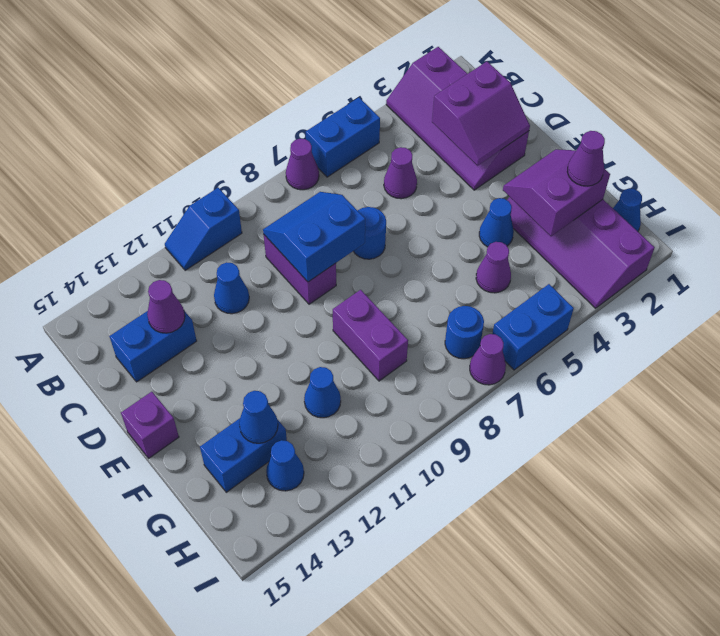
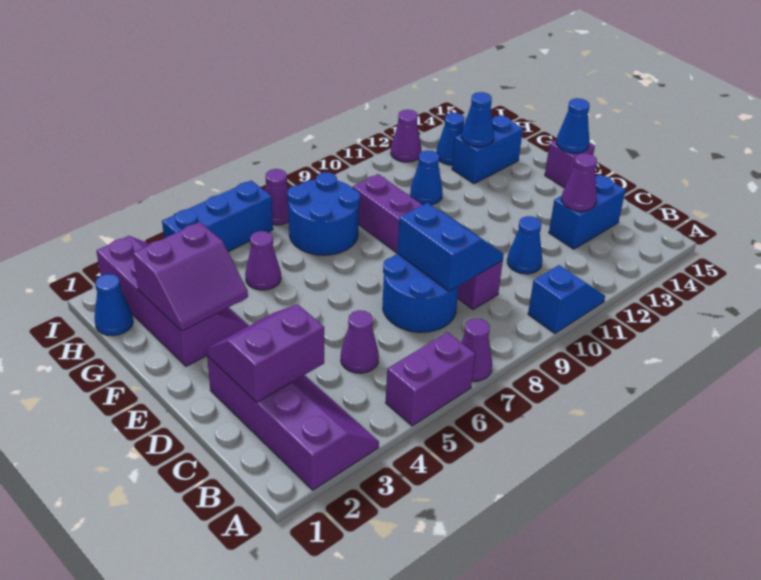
blue 1x2 brick [306,98,380,177] -> purple 1x2 brick [386,332,475,426]
blue 2x2 slope [263,192,365,282] -> blue 2x2 slope turned to [397,203,504,291]
blue 1x1 round brick [354,207,386,259] -> blue 2x2 round brick [383,253,459,332]
blue 1x1 cone [479,198,514,247] -> blue 1x1 cone moved to [556,98,590,153]
purple 1x1 cone [567,131,605,186] -> purple 1x1 cone moved to [391,110,421,162]
blue 1x1 round brick [445,306,484,359] -> blue 2x2 round brick [287,172,360,255]
blue 1x2 brick [492,284,574,370] -> blue 1x3 brick [162,181,273,251]

